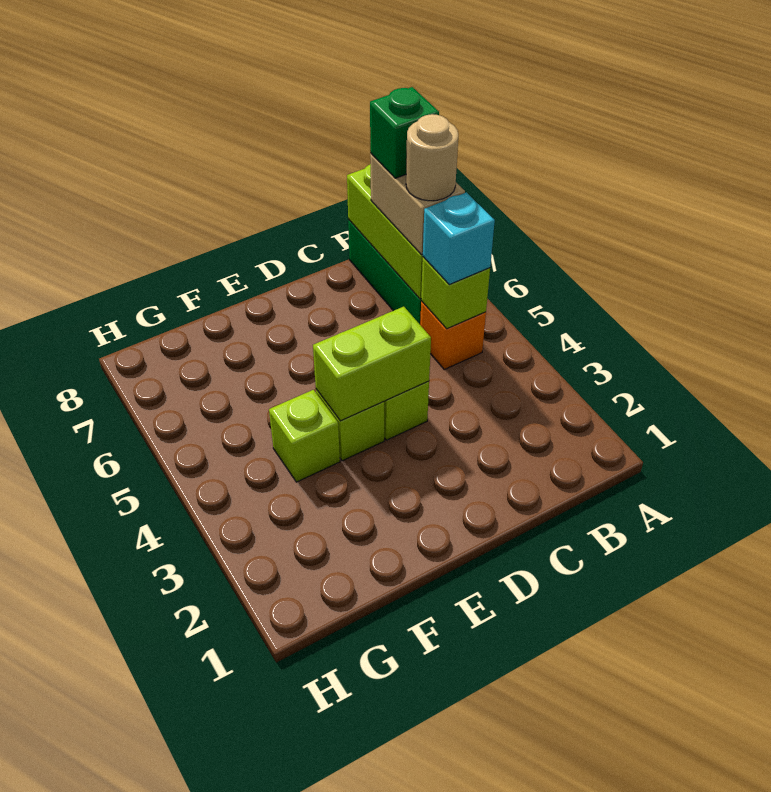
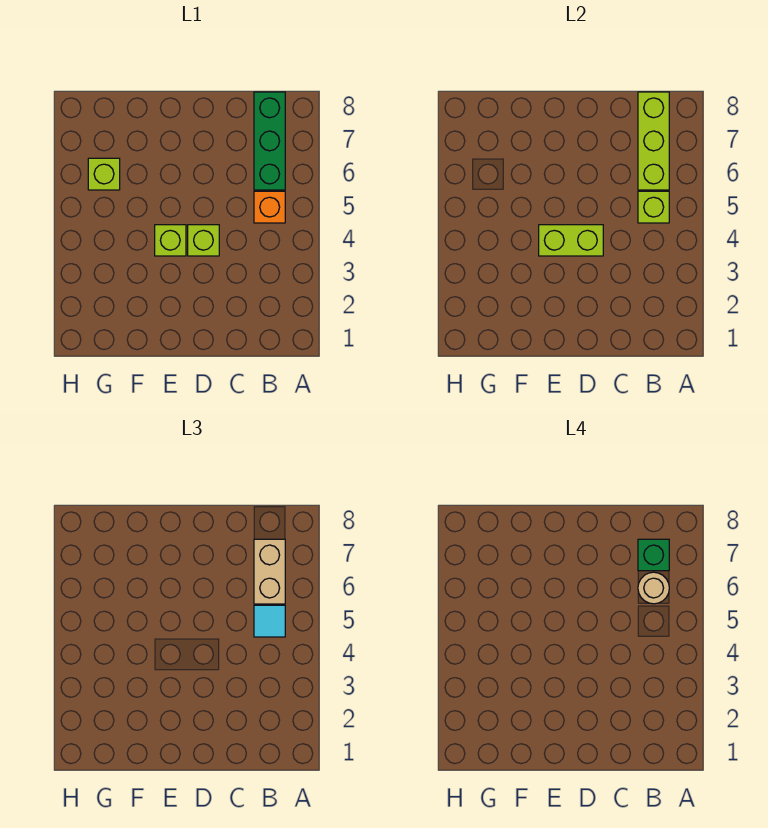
cyan 1x1 brick [423,192,495,285] -> cyan 1x1 tile [254,605,285,637]
lime 1x1 brick [269,390,340,482] -> lime 1x1 brick moved to [88,158,120,190]

